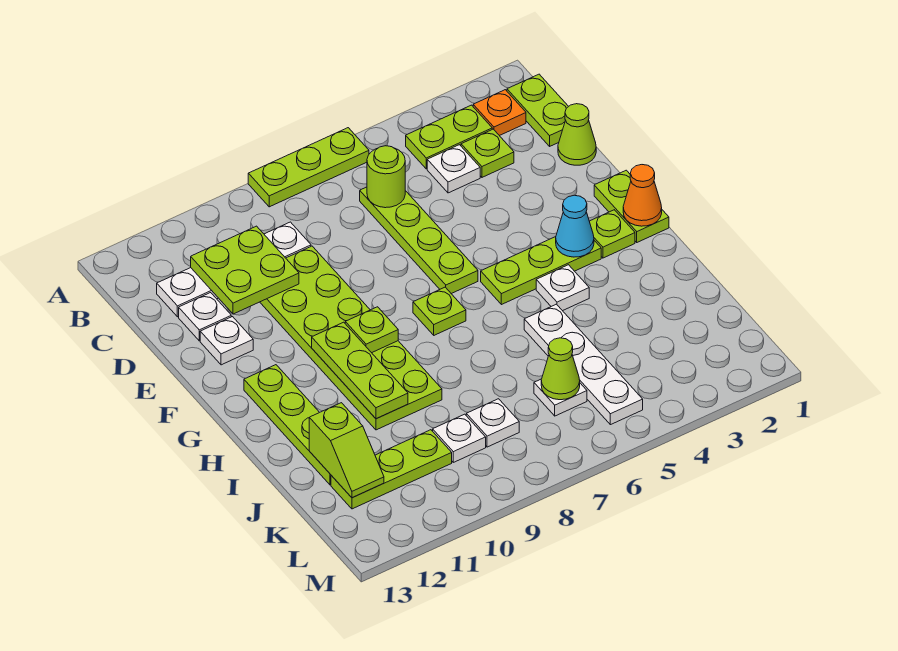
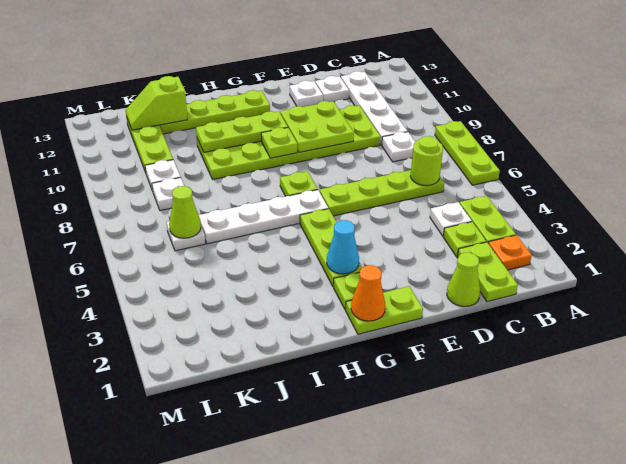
lime 1x2 plate [507,74,569,146] -> lime 1x2 plate turned to [457,242,518,302]
lime 2x2 plate [191,226,299,314] -> lime 2x2 plate moved to [280,101,354,152]
white 1x1 plate [536,265,589,311] -> white 1x1 plate moved to [382,132,415,162]
white 1x4 plate [524,304,643,425] -> white 1x4 plate moved to [199,190,328,244]

